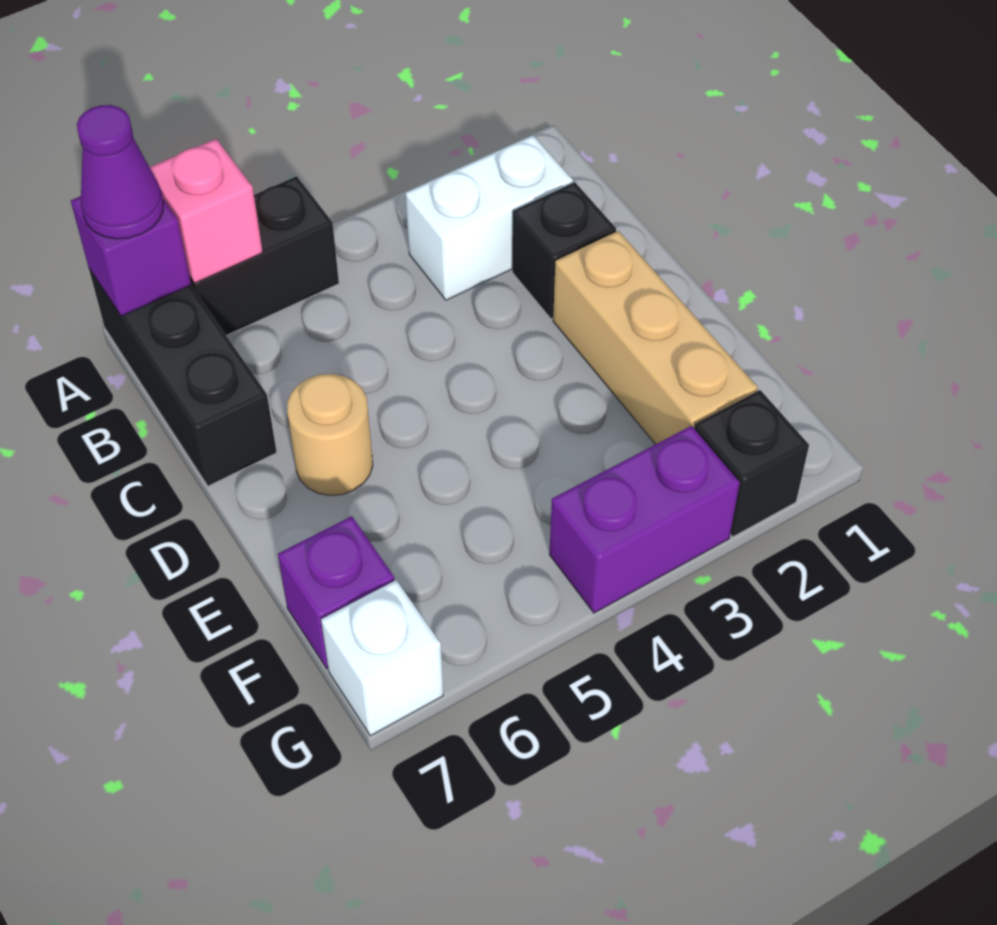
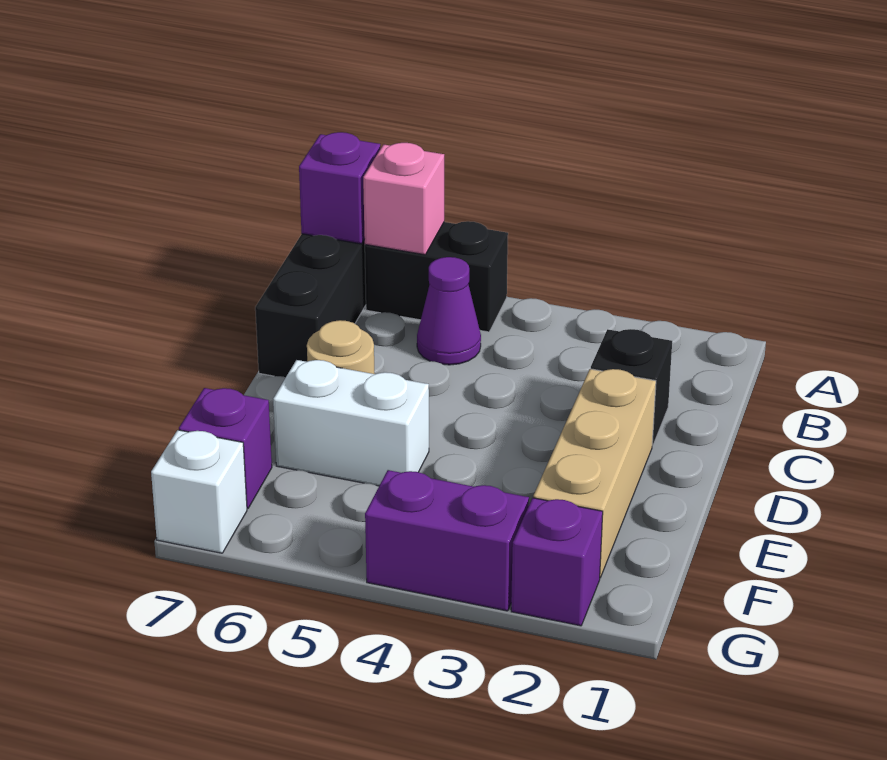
purple 1x1 cone [77,105,164,239] -> purple 1x1 cone moved to [417,257,481,365]
white 1x2 brick [406,136,573,300] -> white 1x2 brick moved to [273,360,429,486]
black 1x1 brick [694,390,809,537] -> purple 1x1 brick [511,498,603,626]

